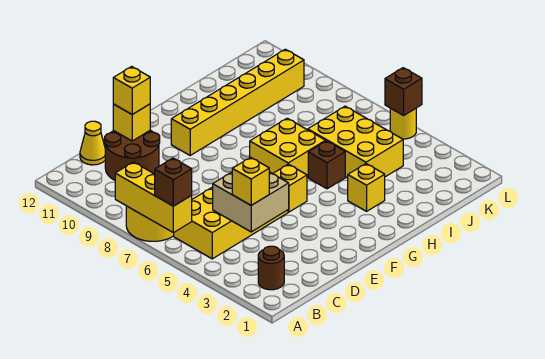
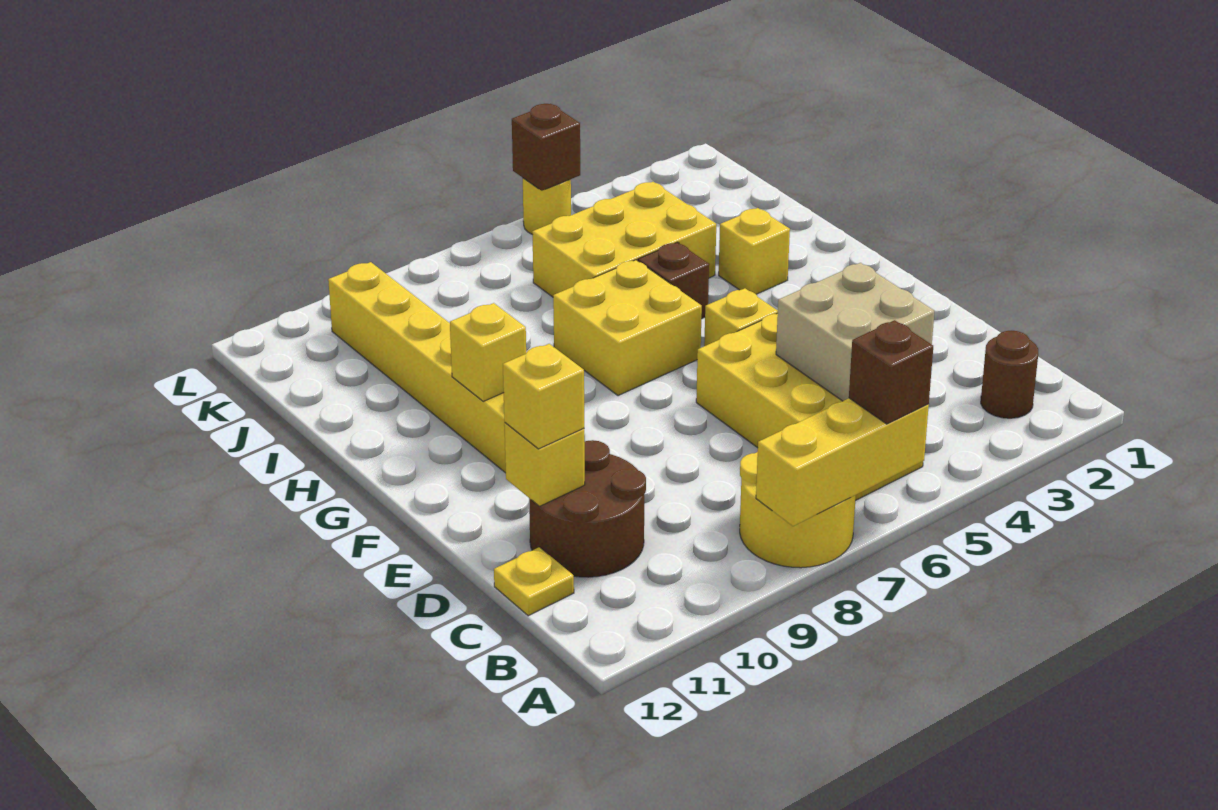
yellow 1x1 brick [232,157,269,205] -> yellow 1x1 brick moved to [450,303,526,401]
yellow 1x1 cone [80,121,105,165] -> yellow 1x1 plate [494,547,574,616]

